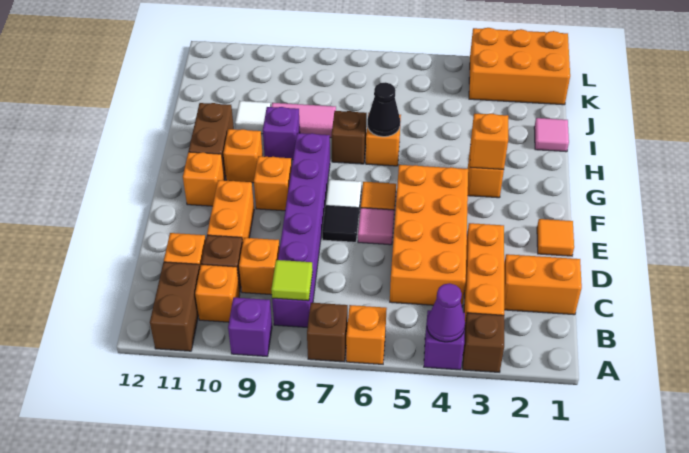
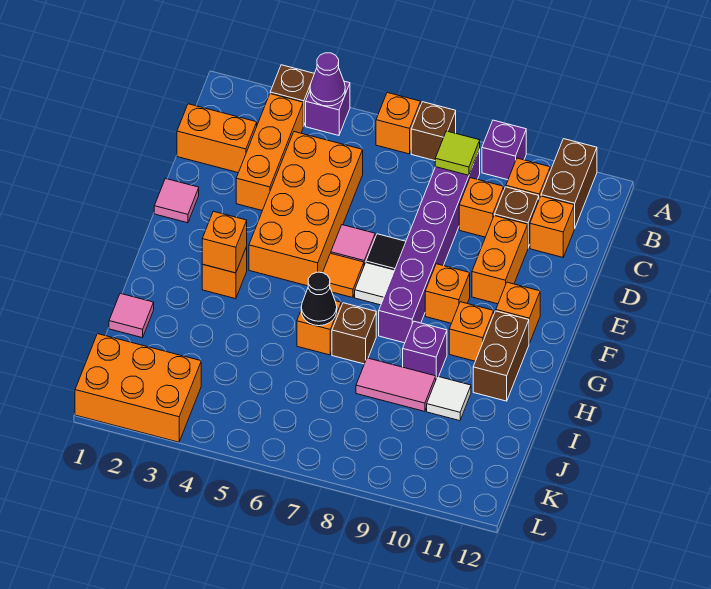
orange 1x1 tile [537,219,574,256] -> pink 1x1 tile [154,179,199,223]

